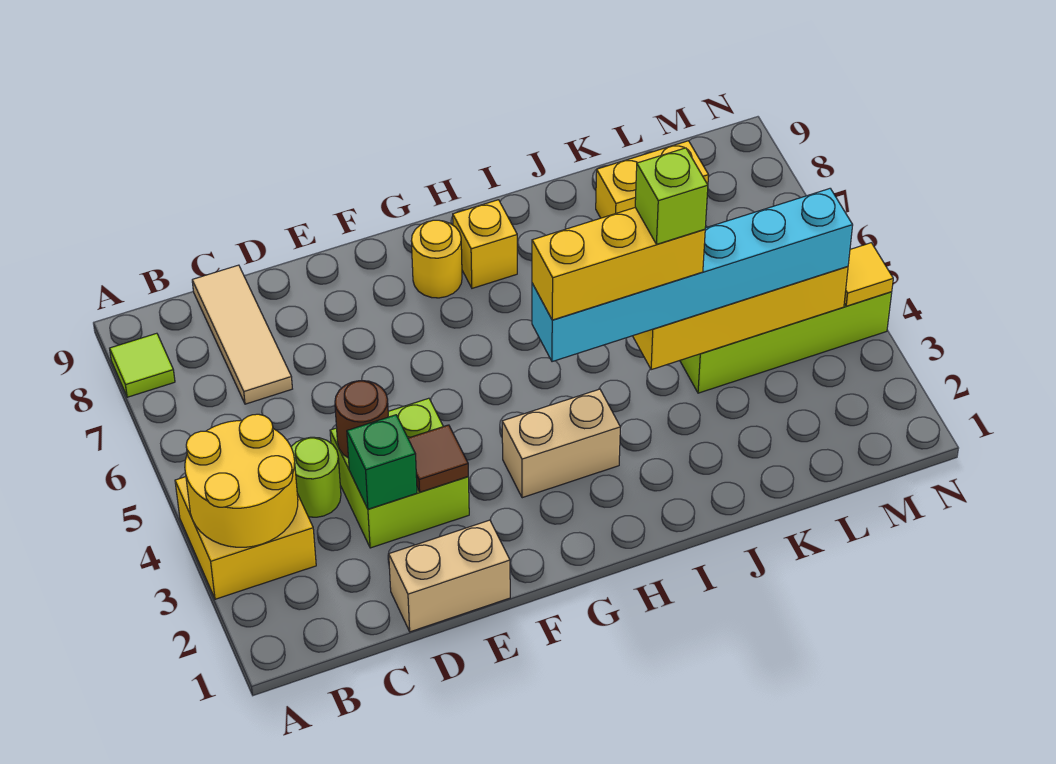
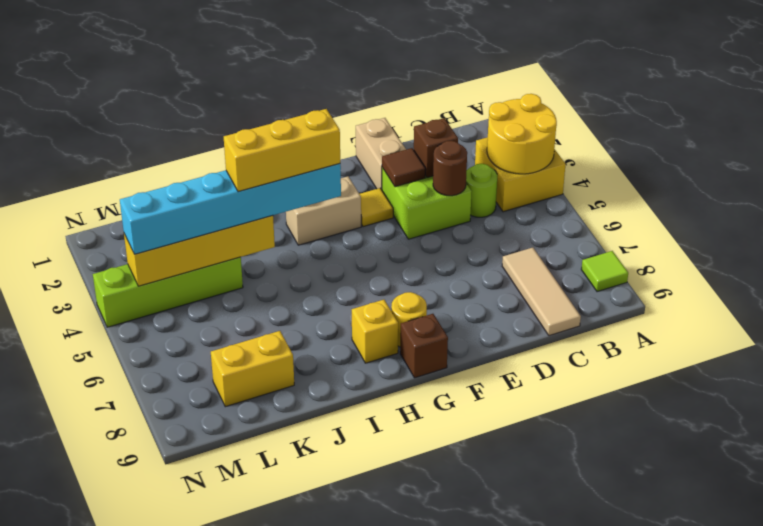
tan 1x2 brick [389,520,510,632] -> tan 1x2 brick turned to [356,118,406,190]
green 1x1 brick [347,415,417,509] -> brown 1x1 brick [414,118,458,178]
none -> brown 1x1 brick [400,314,448,378]
lime 1x1 brick [635,148,708,244] -> none
yellow 1x1 tile [844,243,893,306] -> yellow 1x1 tile moved to [360,188,393,227]

